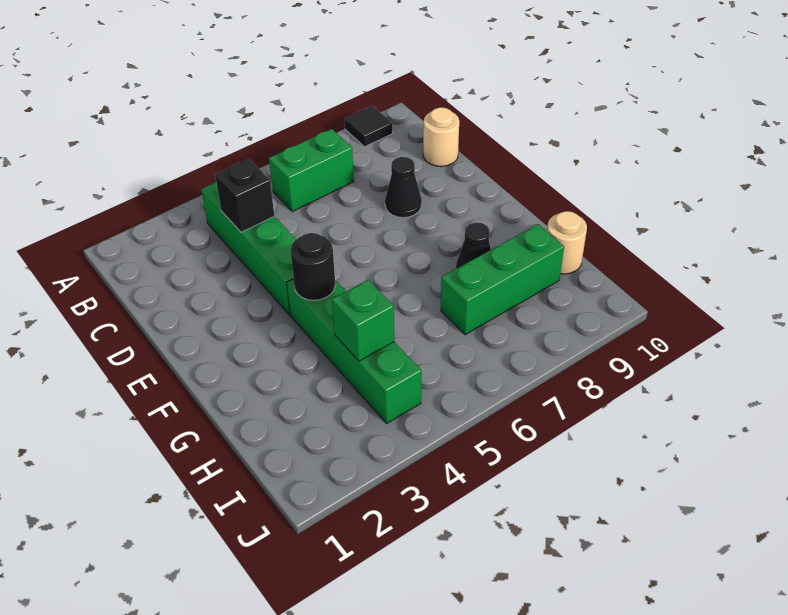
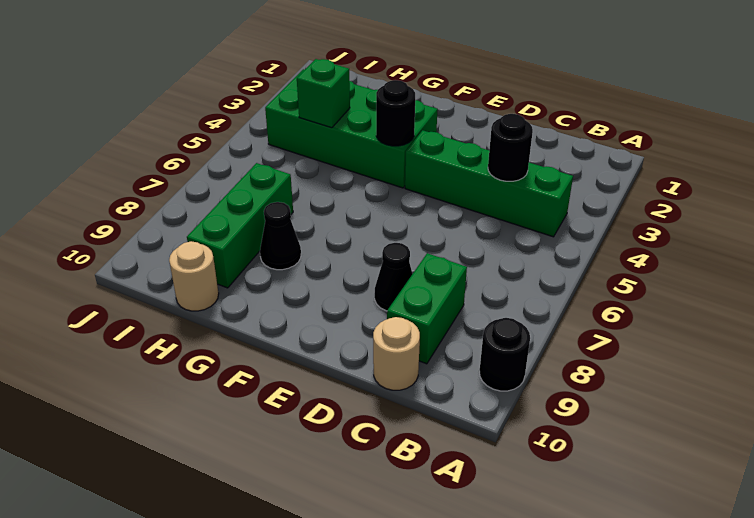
black 1x1 tile [344,106,392,147] -> black 1x1 round brick [480,318,530,391]
green 1x2 brick [269,129,354,212] -> green 1x2 brick moved to [387,253,467,364]
black 1x1 brick [215,159,274,232] -> black 1x1 round brick [488,114,533,181]
green 1x4 brick [287,279,421,423] -> green 2x4 brick [265,69,438,188]

